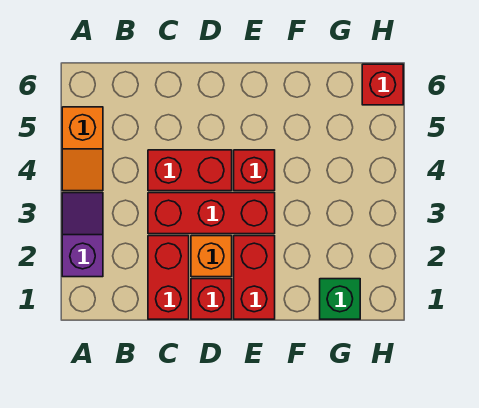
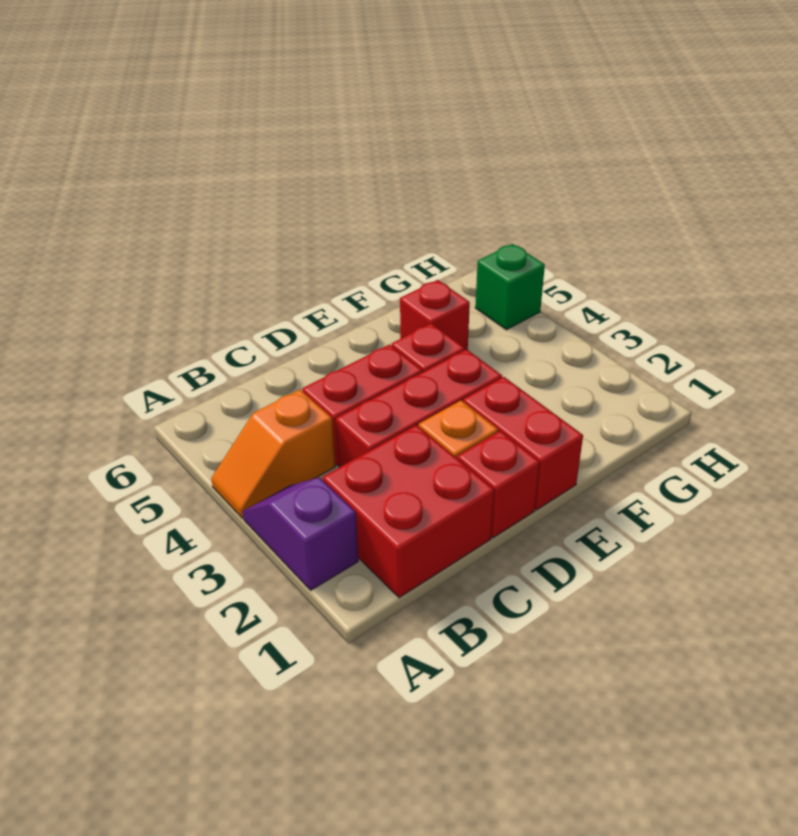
orange 1x2 slope [62,107,103,191] -> orange 1x2 slope turned to [211,390,335,518]
red 1x2 brick [148,236,189,319] -> red 2x2 brick [323,425,494,598]
green 1x1 brick [320,279,360,319] -> green 1x1 brick moved to [475,244,545,330]
red 1x1 brick [362,64,403,105] -> red 1x1 brick moved to [400,280,470,350]

